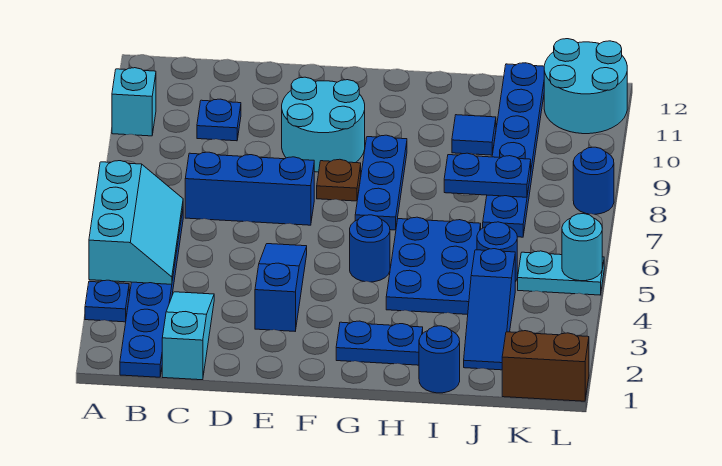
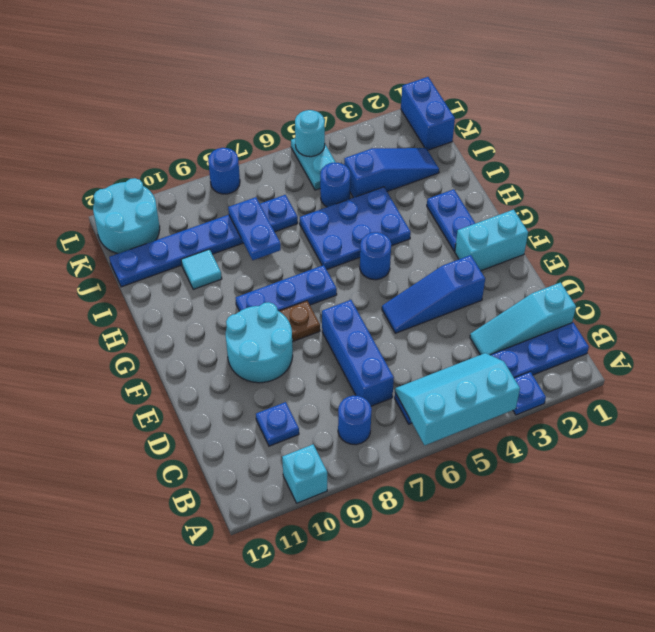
none -> cyan 1x2 brick [455,210,528,271]
blue 1x1 round brick [419,326,460,393] -> blue 1x1 round brick moved to [338,396,372,445]
blue 1x1 tile [452,115,496,155] -> cyan 1x1 tile [181,249,222,290]
brown 1x2 brick [502,331,589,401] -> blue 1x2 brick [401,77,455,150]

